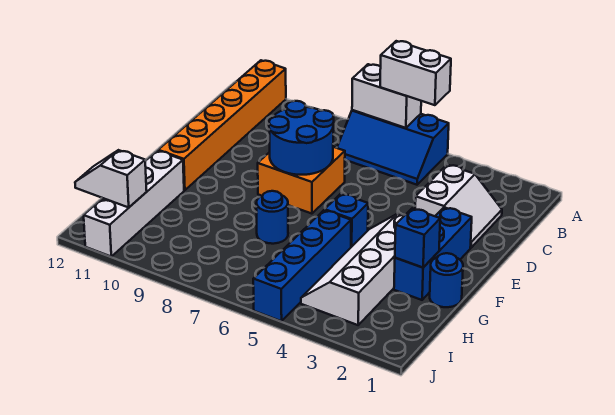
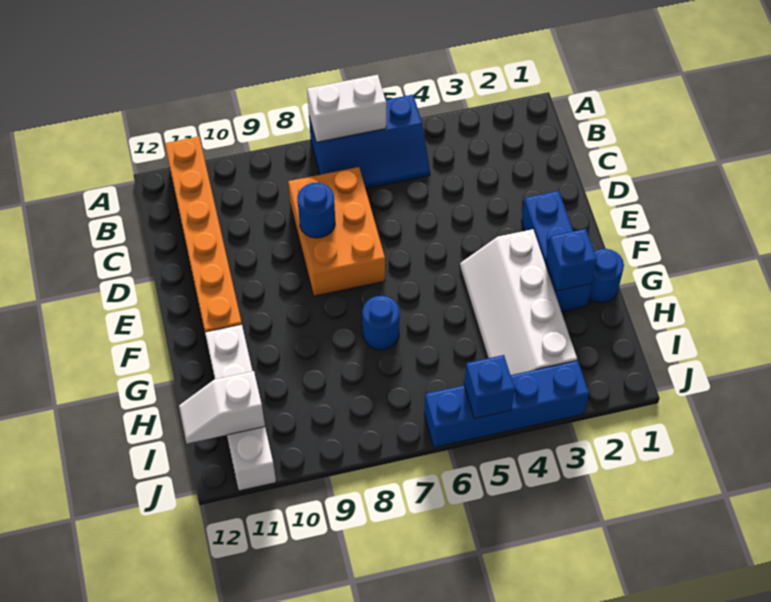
white 1x2 brick [380,41,451,105] -> none
white 2x2 slope [415,165,502,248] -> none
orange 2x2 brick [258,147,345,214] -> orange 2x3 brick [288,167,385,296]
blue 2x2 round brick [269,101,334,175] -> blue 1x1 round brick [297,183,335,238]
blue 1x1 brick [325,194,368,247] -> blue 1x1 brick moved to [464,355,515,419]
blue 1x4 brick [253,210,351,321] -> blue 1x4 brick turned to [424,361,589,447]

